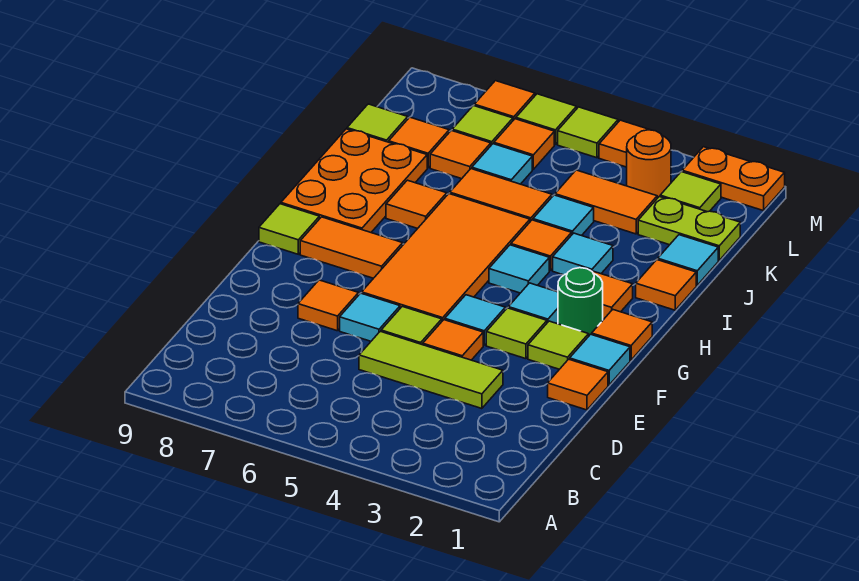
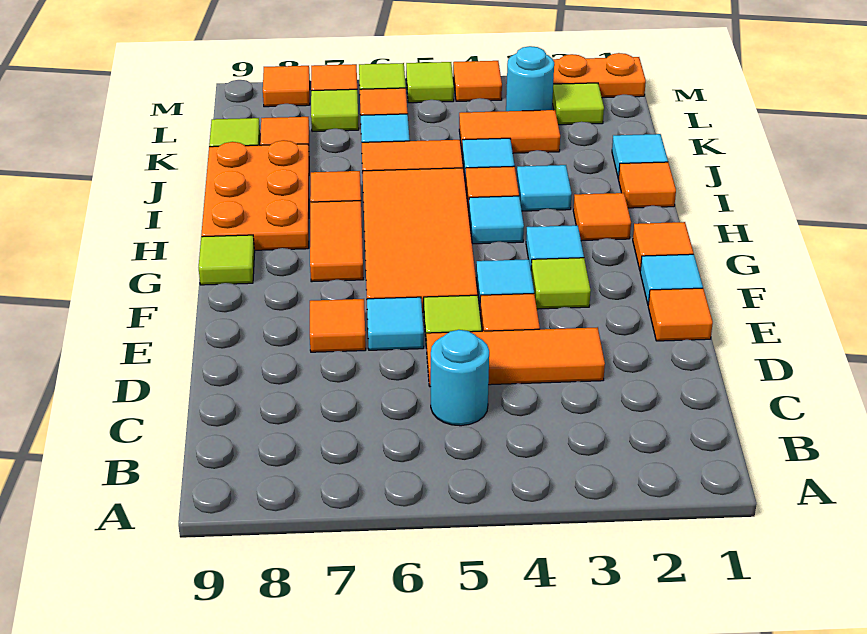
none -> cyan 1x1 round brick [431,330,489,426]
lime 1x3 tile [359,331,503,409] -> orange 1x3 tile [426,327,605,387]
lime 1x1 tile [528,321,589,369] -> none
green 1x1 round brick [558,268,603,335] -> none
orange 1x2 tile [300,217,403,278] -> orange 1x2 tile turned to [310,201,363,282]
lime 1x2 plate [638,197,740,260] -> none
orange 1x1 tile [430,130,491,179] -> orange 1x1 tile moved to [263,66,310,107]
orange 1x1 round brick [627,130,671,198] -> cyan 1x1 round brick [506,46,554,111]

